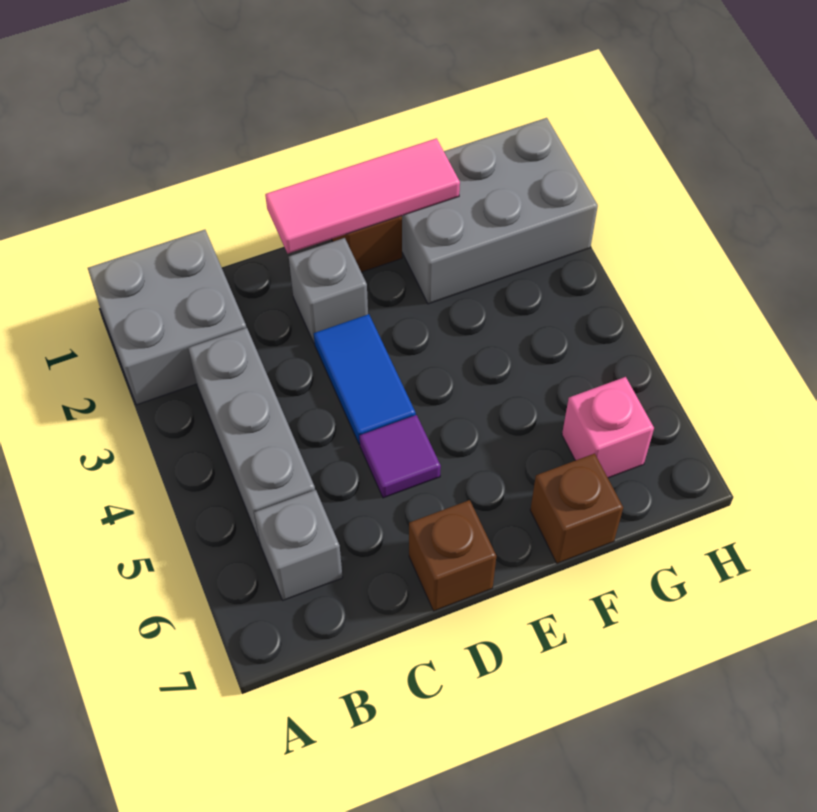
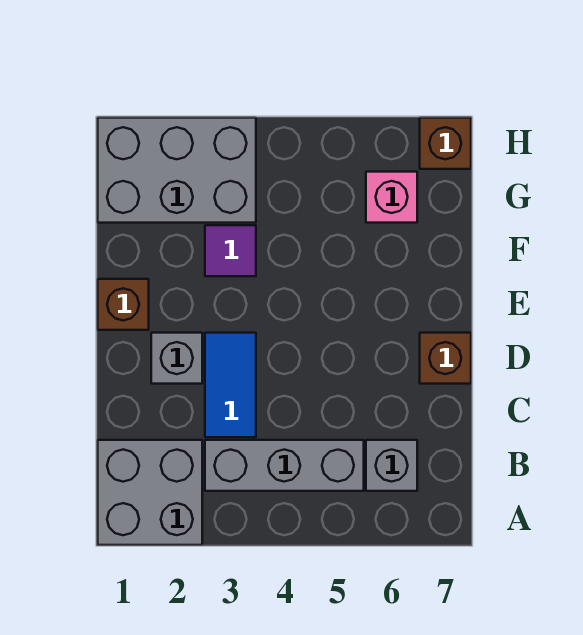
pink 1x3 tile [265,138,460,253] -> none
blue 1x2 tile [314,314,416,444] -> blue 1x2 tile turned to [205,333,256,437]
purple 1x1 tile [360,415,441,498] -> purple 1x1 tile moved to [205,225,256,276]
grey 2x3 brick [402,118,598,304] -> grey 2x3 brick turned to [98,118,256,223]
brown 1x1 brick [530,453,623,563] -> brown 1x1 brick moved to [420,118,471,169]

